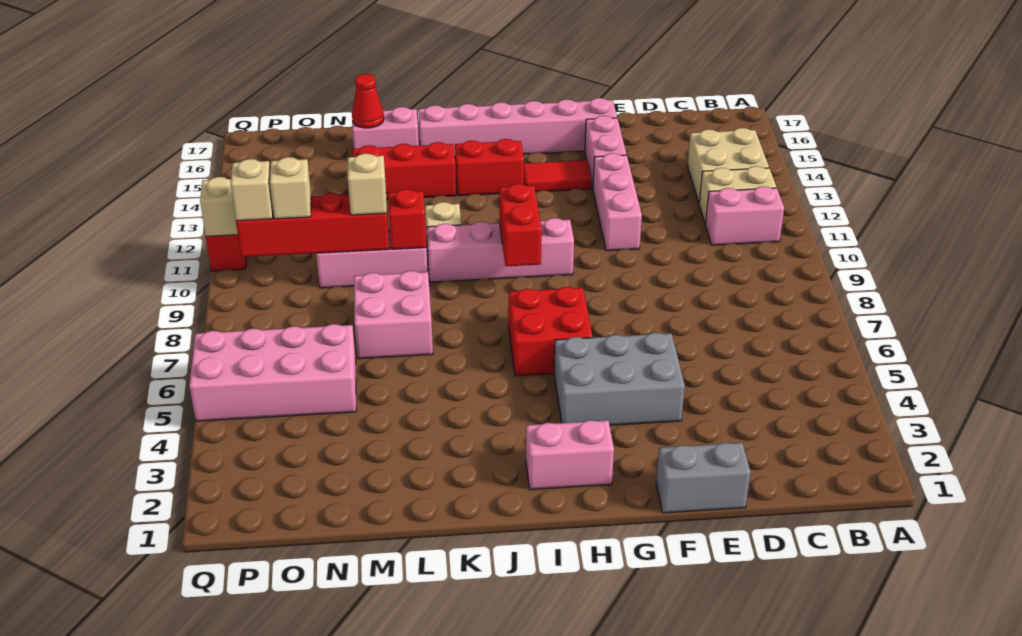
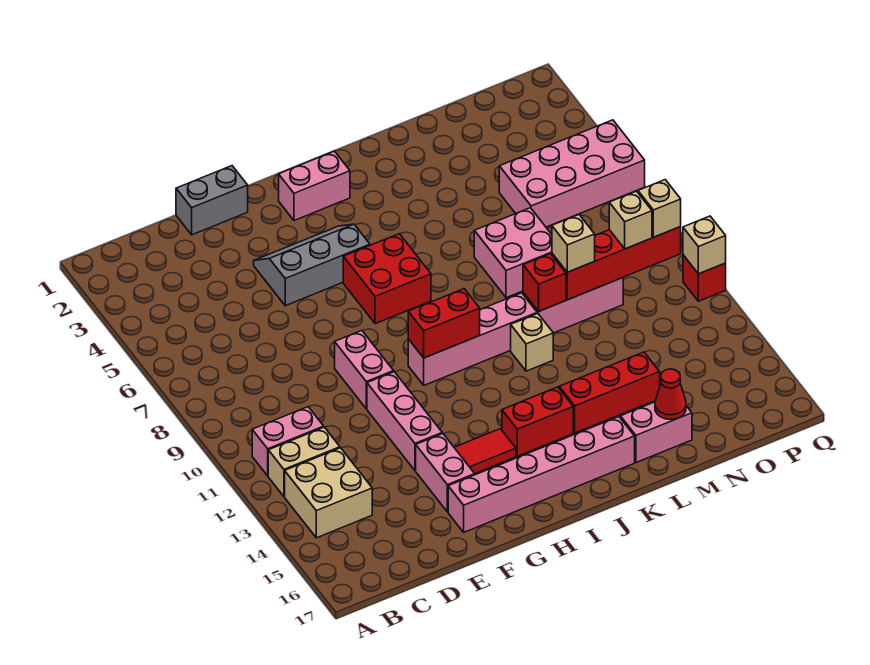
grey 2x3 brick [554,332,685,425] -> grey 2x3 slope [254,224,370,306]
none -> pink 1x2 brick [335,331,394,409]
red 1x2 brick [499,184,542,266] -> red 1x2 brick turned to [408,289,480,358]

